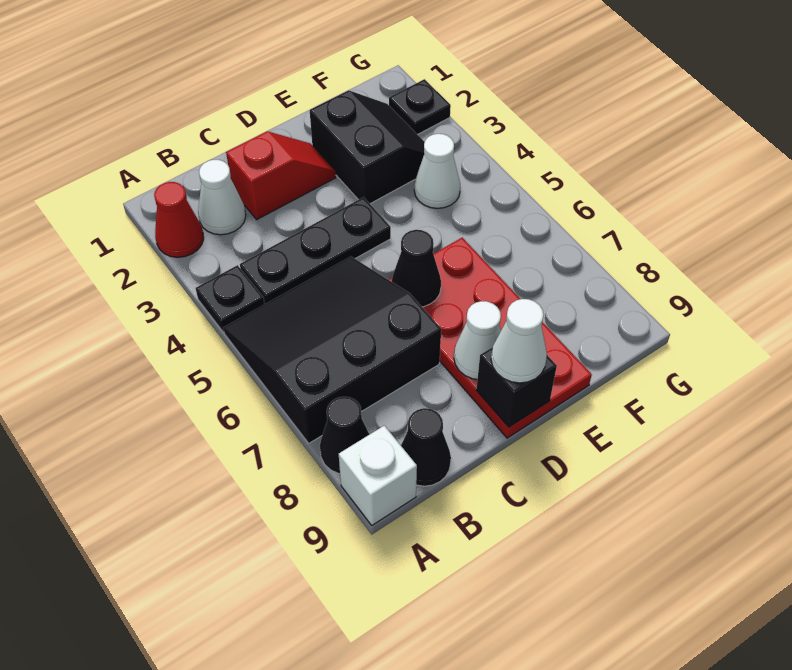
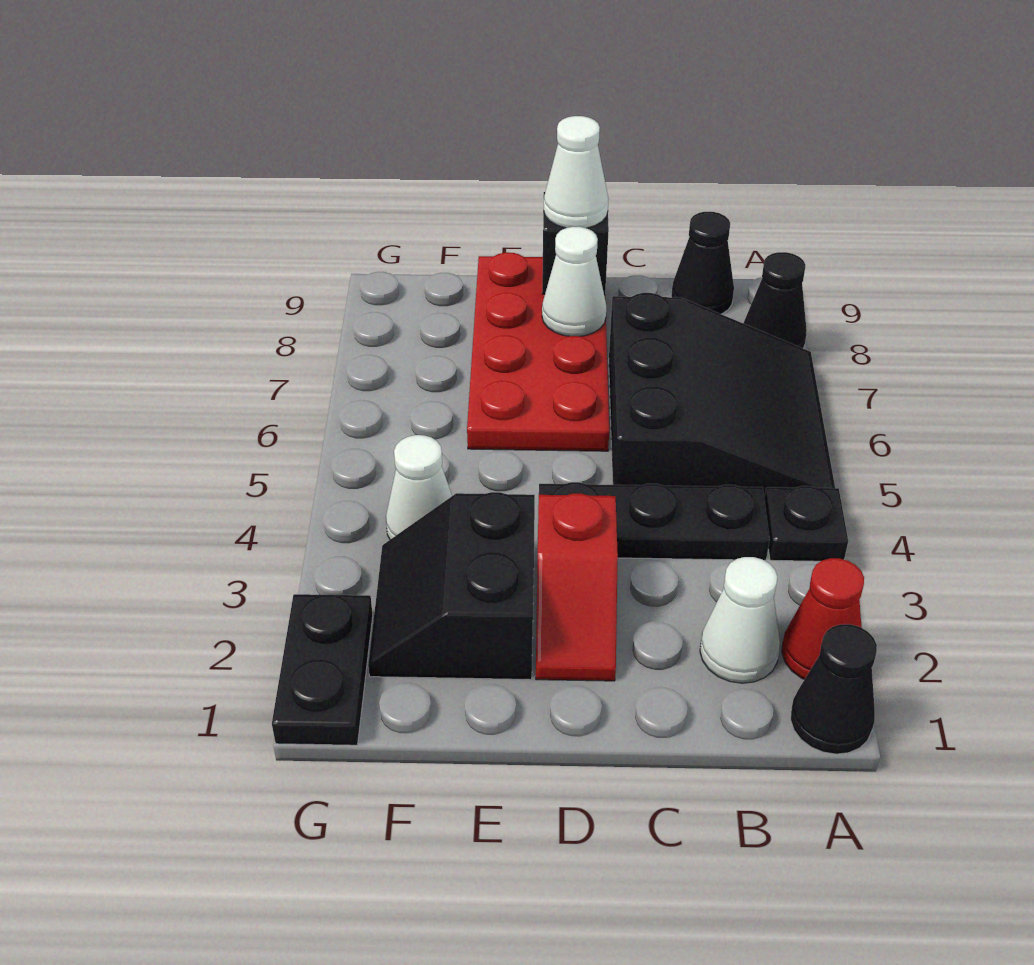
black 3x3 slope [223,257,441,443] -> black 3x3 slope turned to [609,293,835,499]
white 1x1 brick [339,426,417,525] -> none
red 1x2 slope [226,131,336,219] -> red 1x2 slope turned to [536,494,618,681]
black 1x1 cone [392,230,441,307] -> black 1x1 cone moved to [791,624,877,754]
black 1x1 plate [389,79,451,135] -> black 1x2 plate [272,594,373,745]

